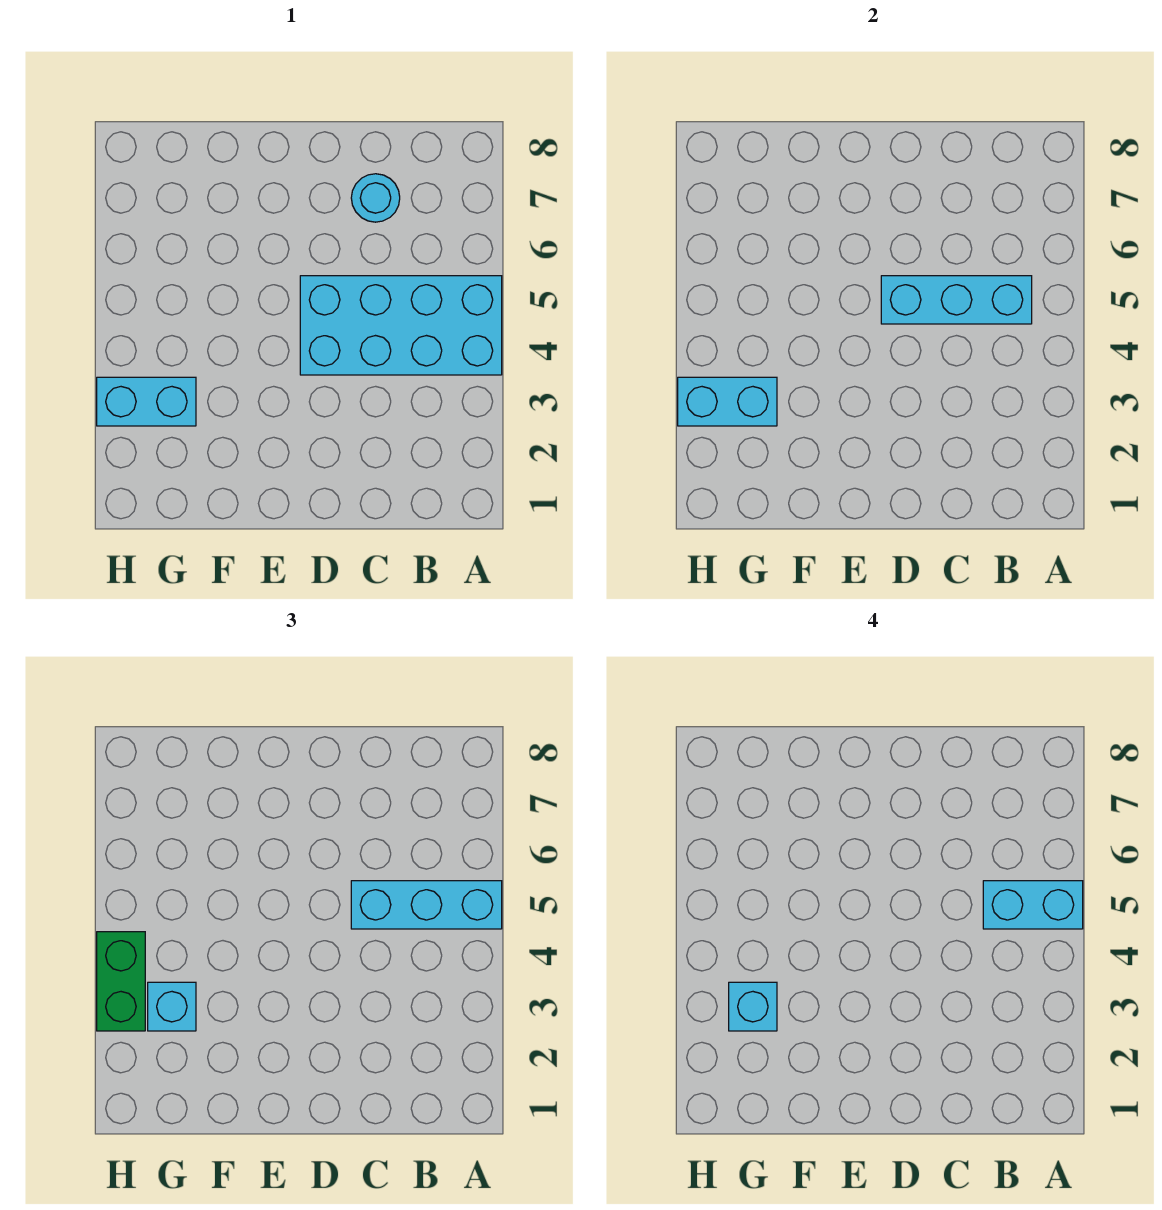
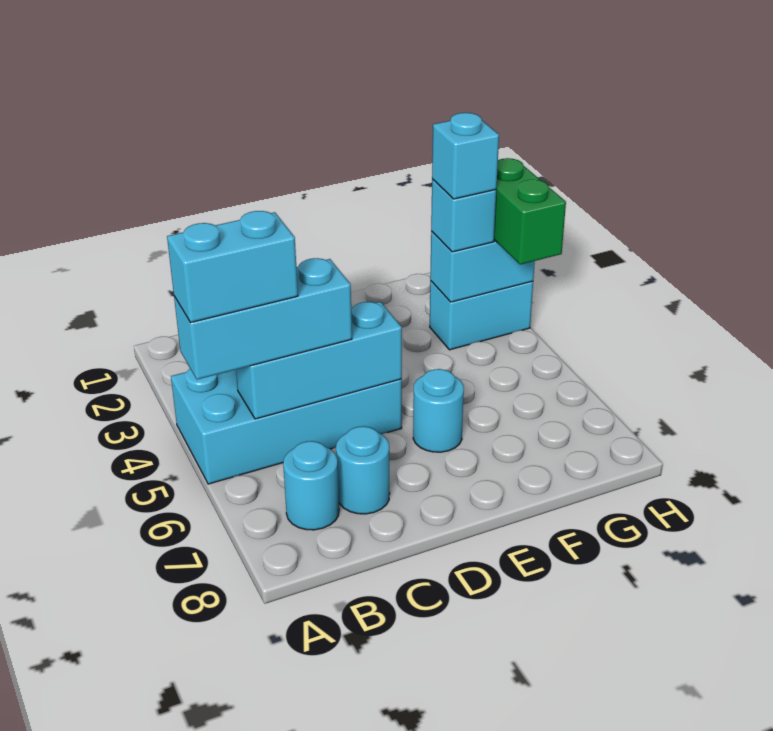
none -> cyan 1x1 round brick [283,441,339,530]
none -> cyan 1x1 round brick [413,369,464,452]

